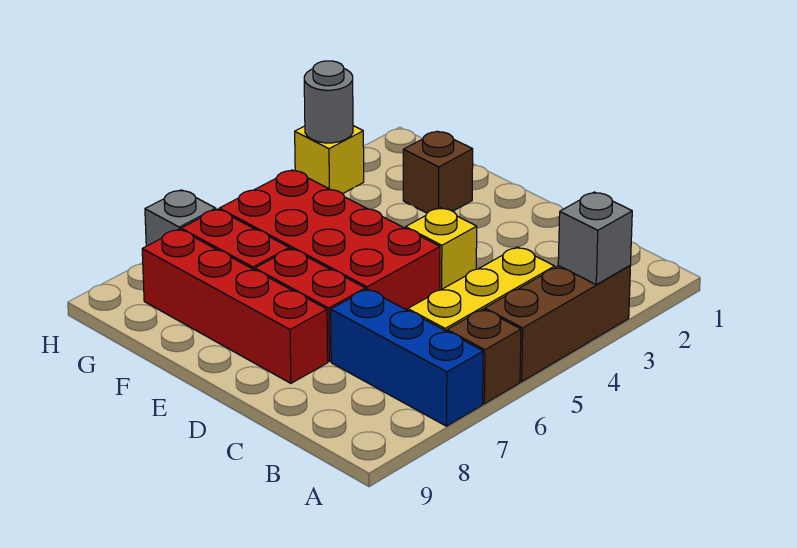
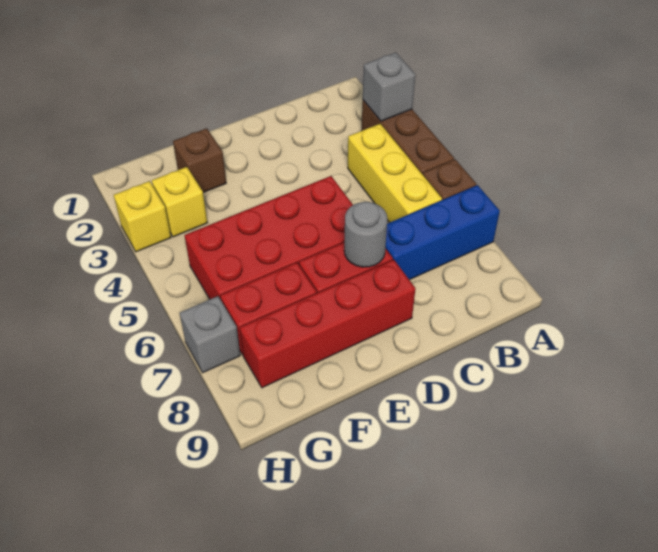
yellow 1x1 brick [406,208,477,290] -> yellow 1x1 brick moved to [152,167,207,237]
grey 1x1 round brick [304,61,353,143] -> grey 1x1 round brick moved to [344,201,387,267]

